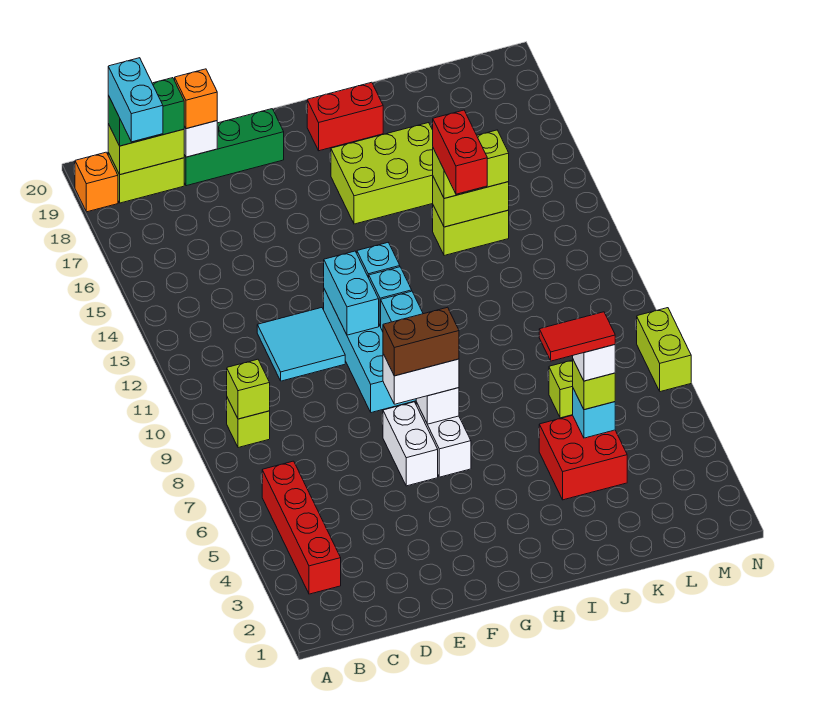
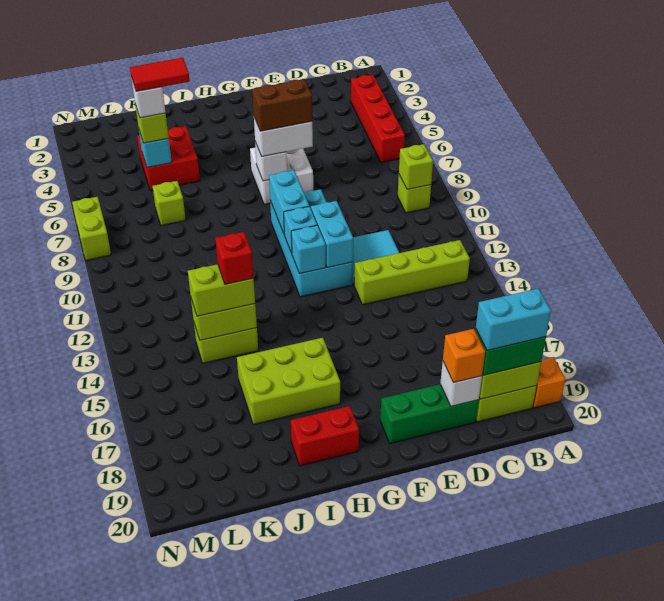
none -> lime 1x4 brick [354,240,470,305]
cyan 1x2 brick [108,58,163,142] -> cyan 1x2 brick turned to [476,289,551,350]
red 1x2 brick [433,110,487,194] -> red 1x1 brick [215,232,254,284]

